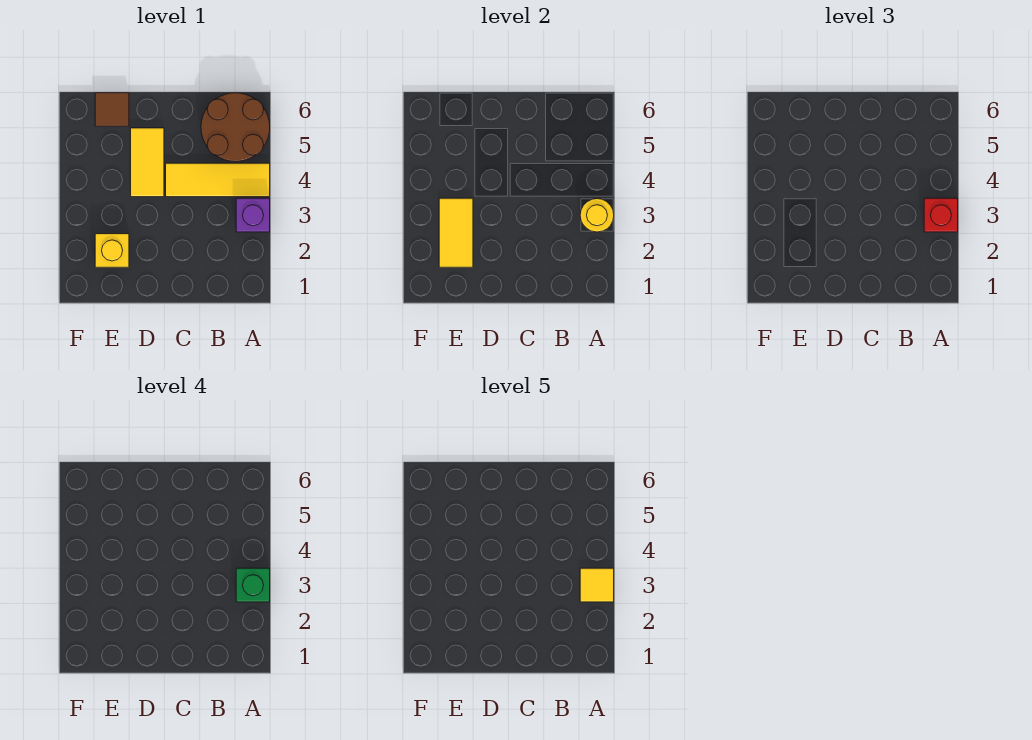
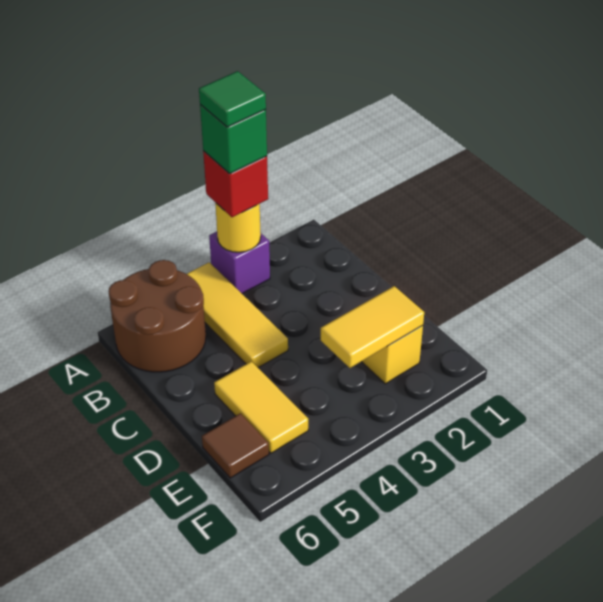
yellow 1x1 tile [580,568,614,602] -> green 1x1 tile [199,71,266,127]
yellow 1x2 tile [131,128,164,197] -> yellow 1x2 tile turned to [214,361,308,453]

